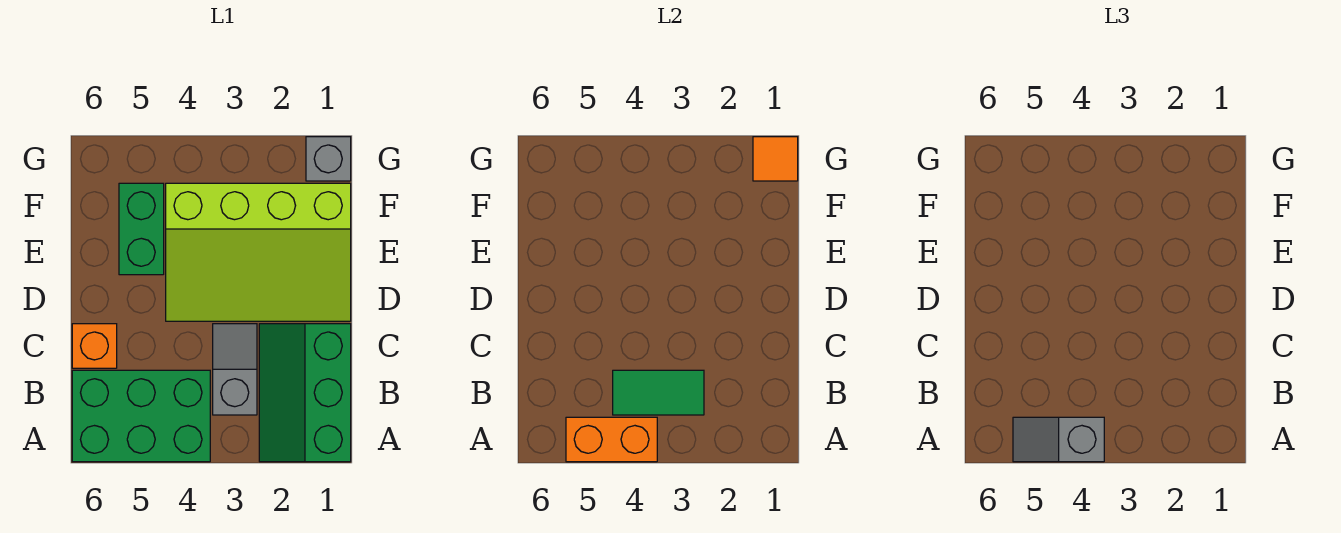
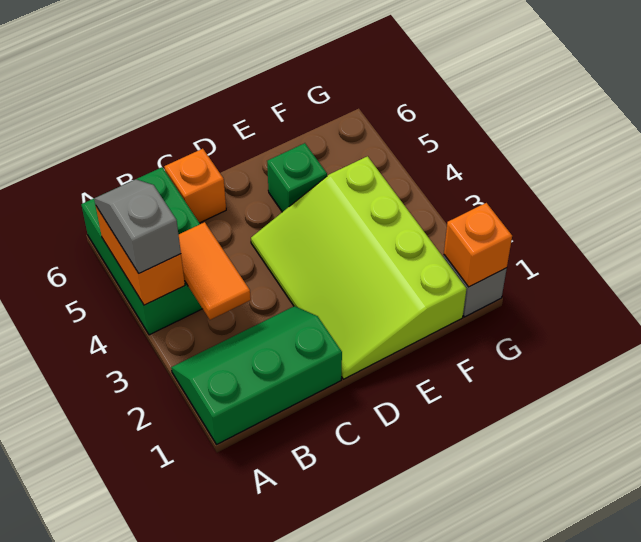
grey 1x2 slope [213,324,257,415] -> none
green 1x2 tile [613,370,704,415] -> orange 1x2 tile [179,222,251,320]
green 1x2 brick [119,183,164,275] -> green 1x1 brick [267,143,327,212]
orange 1x1 tile [753,137,798,181] -> orange 1x1 brick [444,203,512,287]

